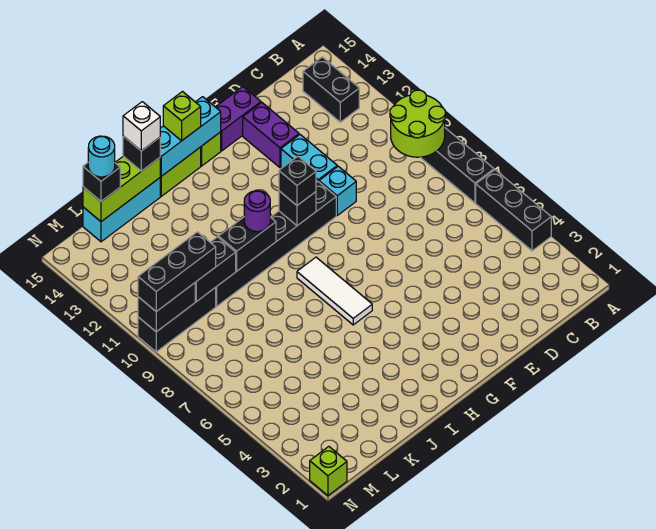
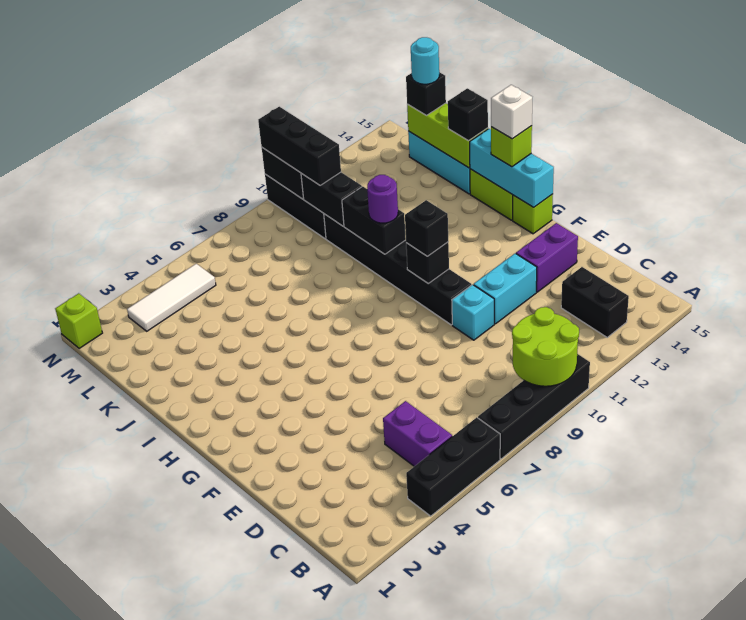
black 1x2 brick [303,57,359,122] -> black 1x2 brick turned to [561,267,629,337]
purple 1x2 brick [216,87,261,151] -> purple 1x2 brick moved to [383,401,452,466]
white 1x3 tile [297,257,372,325] -> white 1x3 tile moved to [127,264,216,331]
white 1x1 brick [123,102,160,151] -> white 1x1 brick moved to [491,85,532,139]

